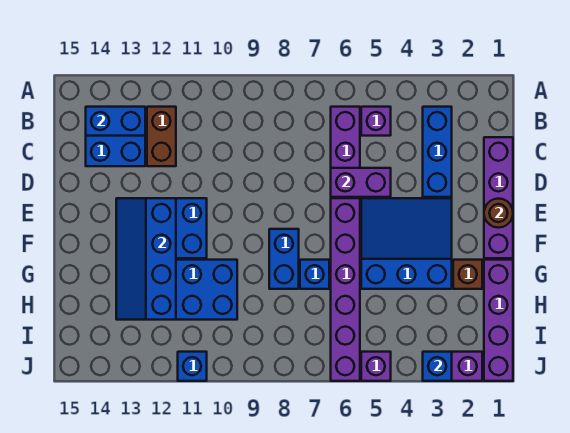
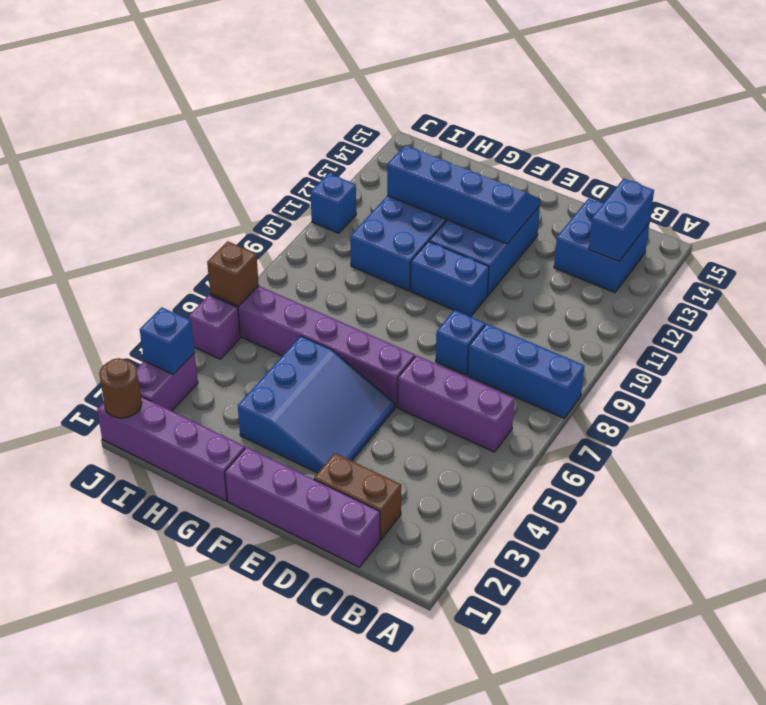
blue 1x3 brick [423,107,452,197] -> blue 1x3 brick moved to [468,324,584,418]
purple 1x1 brick [361,107,391,136] -> none
brown 1x2 brick [147,107,176,166] -> brown 1x2 brick moved to [314,453,401,540]
purple 1x2 brick [331,168,391,197] -> none
brown 1x1 round brick [484,199,513,228] -> brown 1x1 round brick moved to [99,358,142,418]
blue 1x2 brick [269,229,299,289] -> blue 1x2 brick moved to [411,241,489,317]
brown 1x1 brick [453,260,482,289] -> brown 1x1 brick moved to [207,241,259,306]
blue 1x1 brick [300,260,329,289] -> blue 1x1 brick moved to [436,310,485,375]

